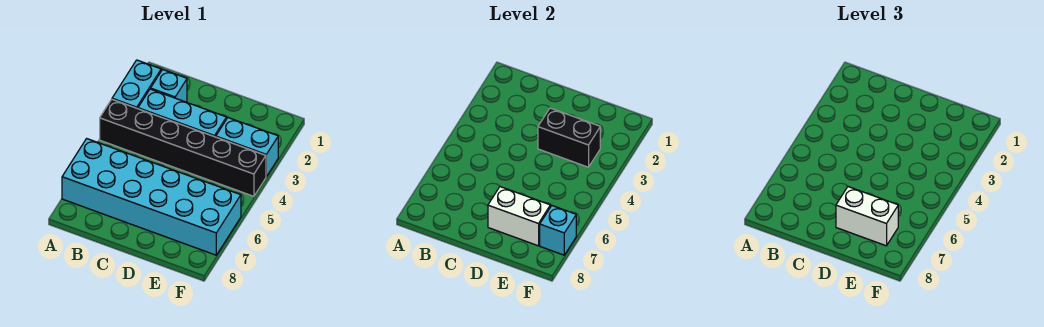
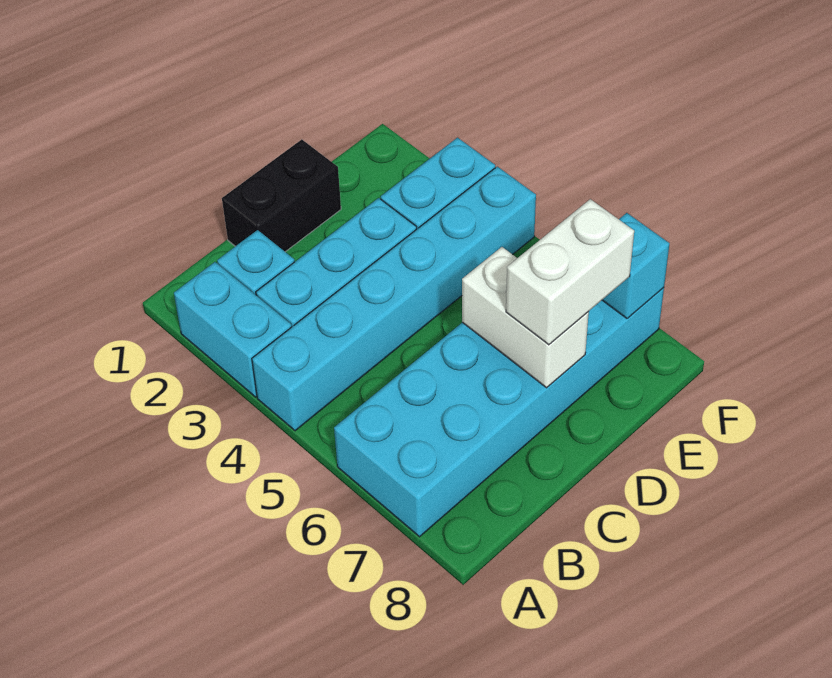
black 1x6 brick [100,99,266,196] -> cyan 1x6 brick [252,166,536,431]
black 1x2 brick [538,108,600,167] -> black 1x2 brick moved to [222,139,341,252]
white 1x2 brick [488,187,550,246] -> white 1x2 brick turned to [462,247,589,388]

